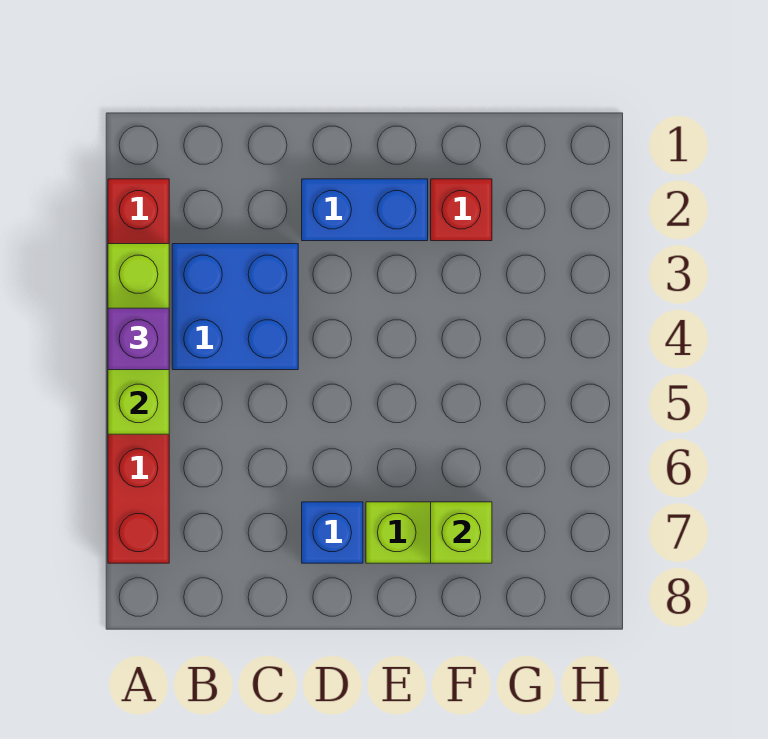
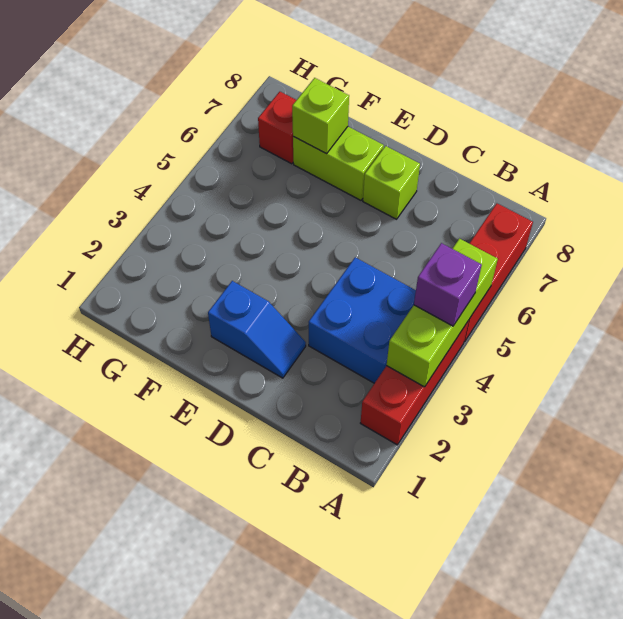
blue 1x2 brick [302,179,428,241] -> blue 1x2 slope [208,281,306,378]
blue 1x1 brick [302,502,363,563] -> lime 1x1 brick [363,146,420,219]
red 1x1 brick [431,179,492,241] -> red 1x1 brick moved to [258,92,296,164]

